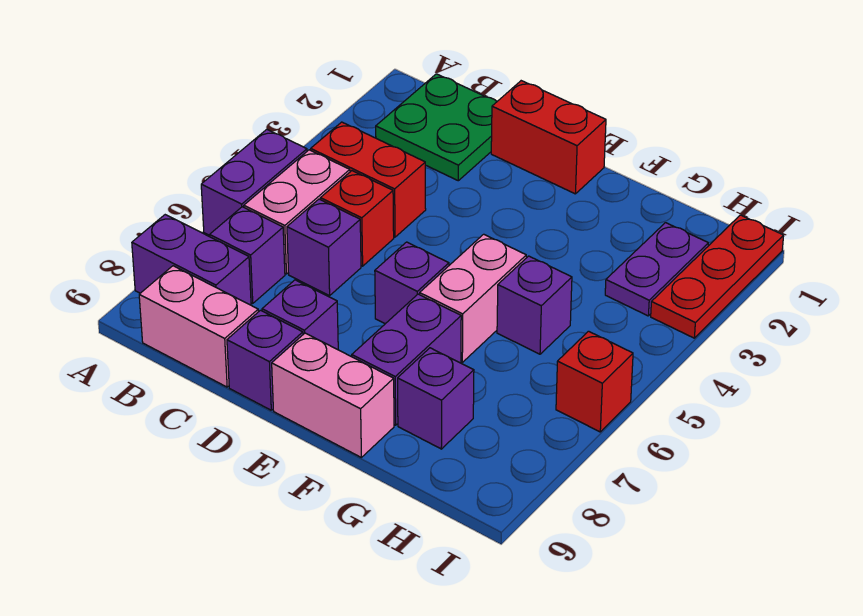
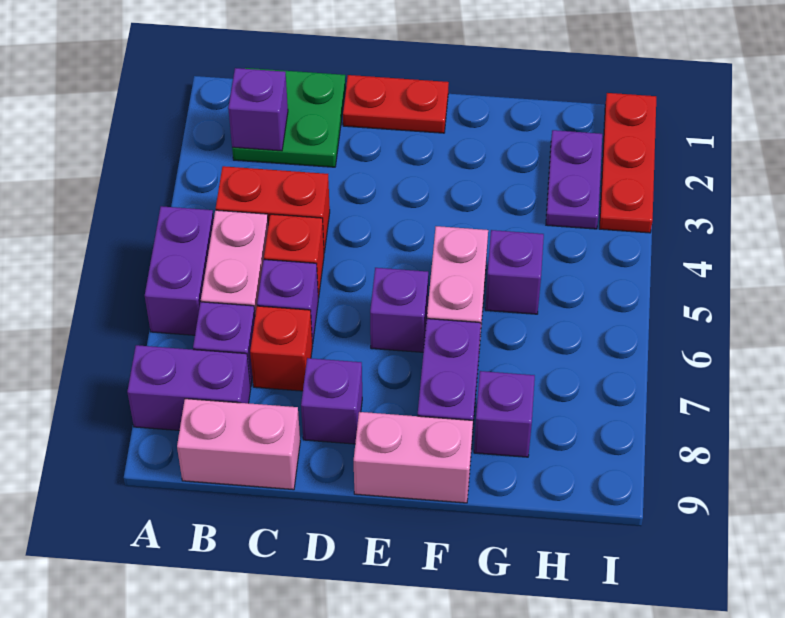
red 1x2 brick [491,81,606,194] -> red 1x2 plate [343,75,449,133]
purple 1x1 brick [227,310,303,410] -> purple 1x1 brick moved to [228,68,288,151]
red 1x1 brick [556,331,633,432] -> red 1x1 brick moved to [250,306,313,391]

